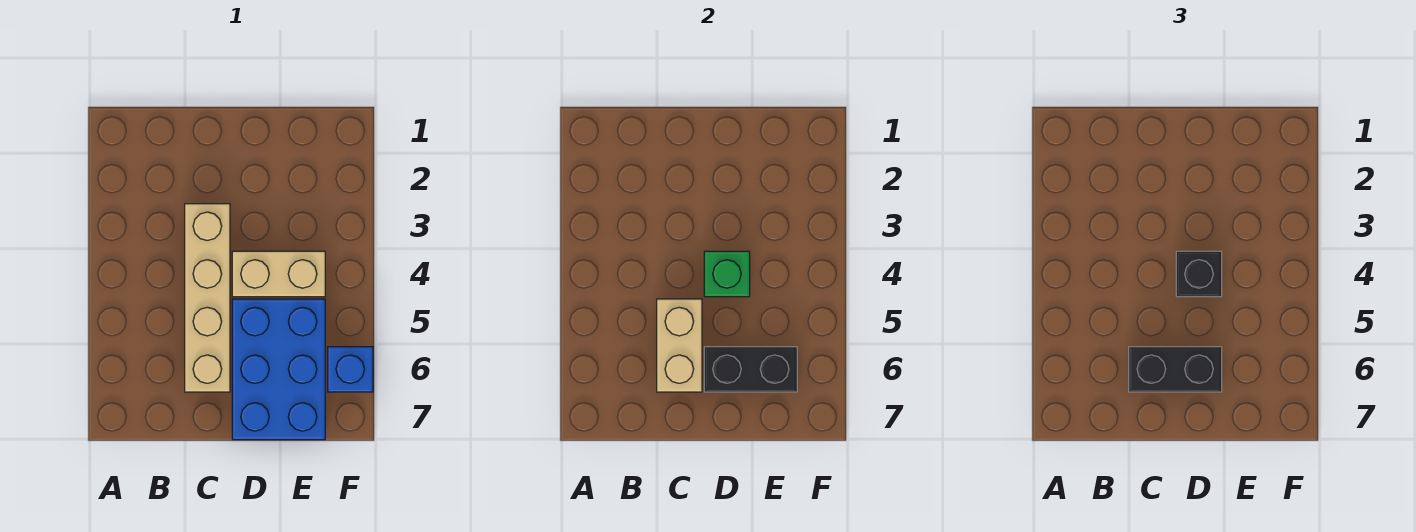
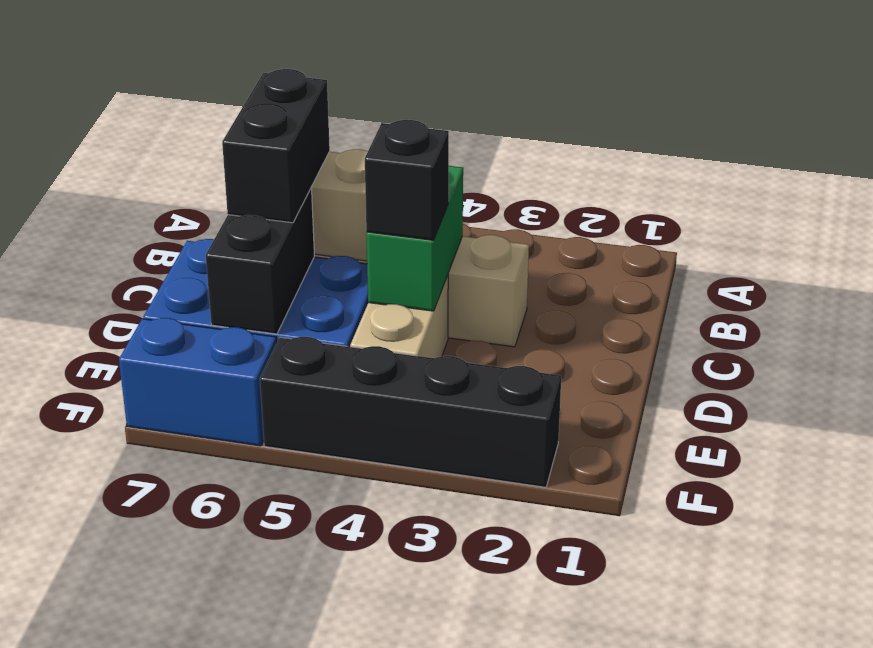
green 1x1 brick [704,251,750,297] -> green 1x2 brick [366,166,463,311]
none -> black 1x4 brick [260,337,561,487]
blue 1x1 brick [328,347,373,392] -> blue 1x2 brick [119,318,277,446]

